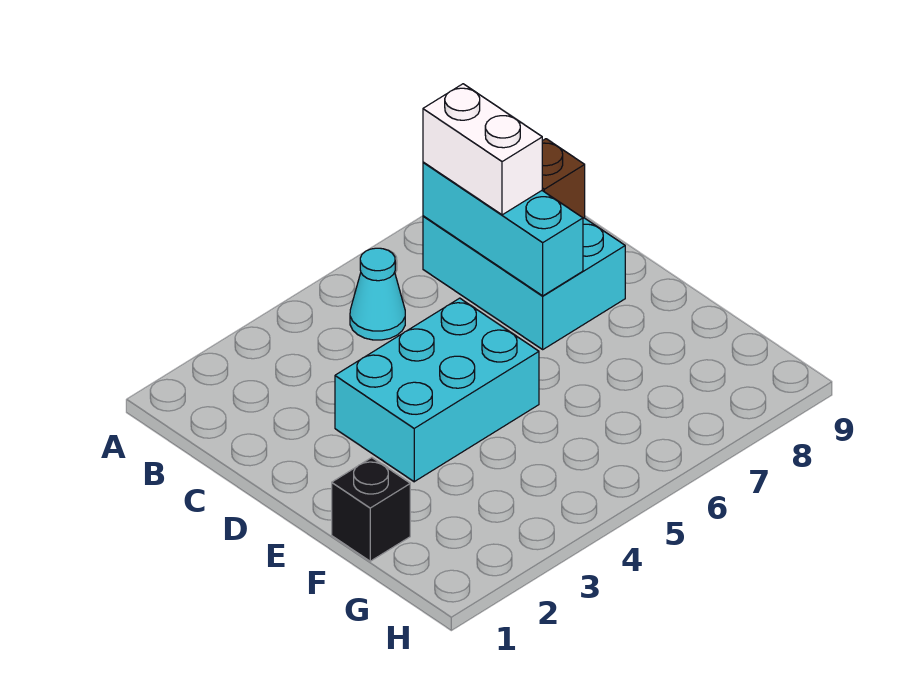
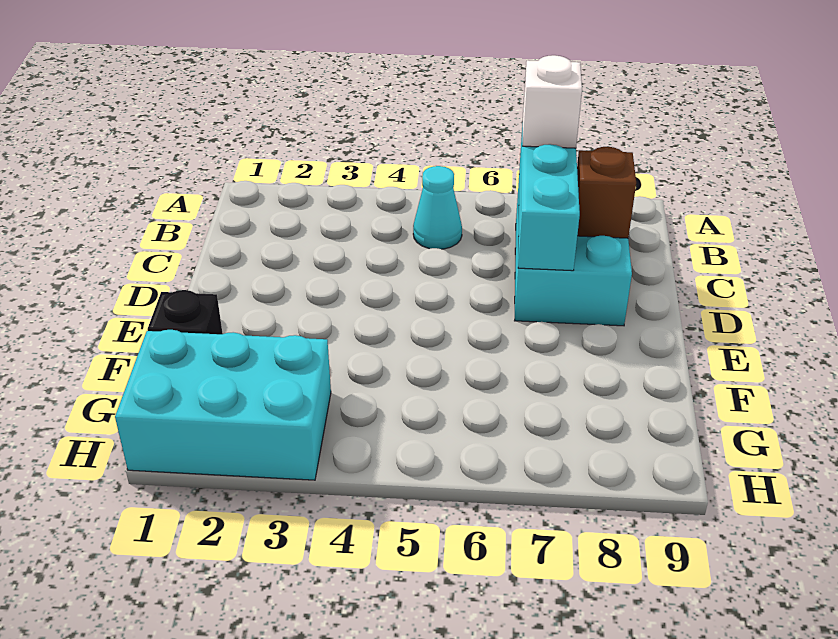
white 1x2 brick [423,84,542,215] -> white 1x1 brick [523,55,582,148]
cyan 2x3 brick [335,298,539,482] -> cyan 2x3 brick moved to [115,330,331,480]

